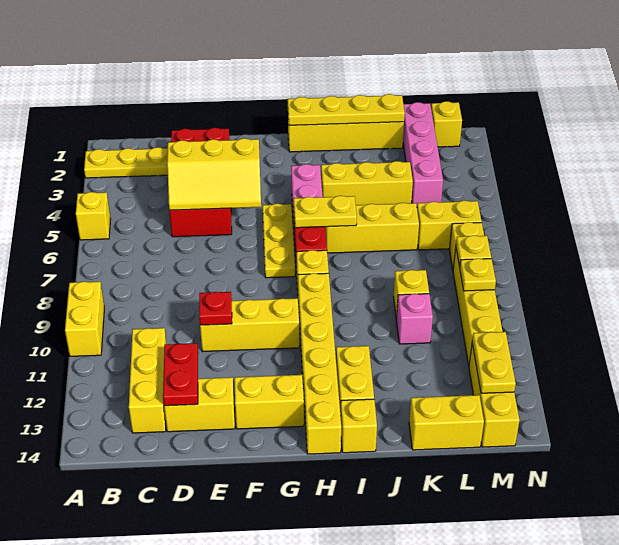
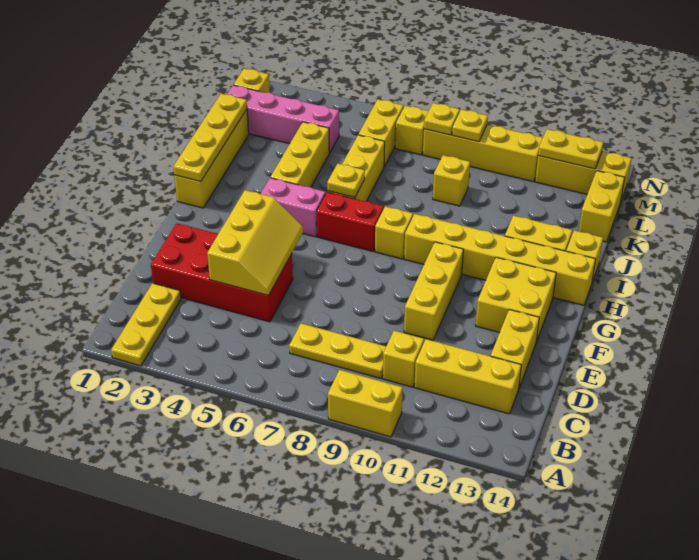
yellow 1x1 brick [76,192,110,240] -> yellow 1x1 brick moved to [383,331,424,387]
red 1x2 plate [163,343,198,406] -> none
red 1x1 plate [199,292,232,325] -> none
yellow 1x2 brick [235,375,304,429] -> yellow 2x2 brick [476,257,556,342]
yellow 1x3 plate [263,204,295,278] -> yellow 1x3 plate moved to [289,323,386,378]
yellow 1x2 plate [294,196,357,228] -> yellow 1x1 plate [327,164,365,198]
pink 1x1 brick [396,294,433,344] -> none

